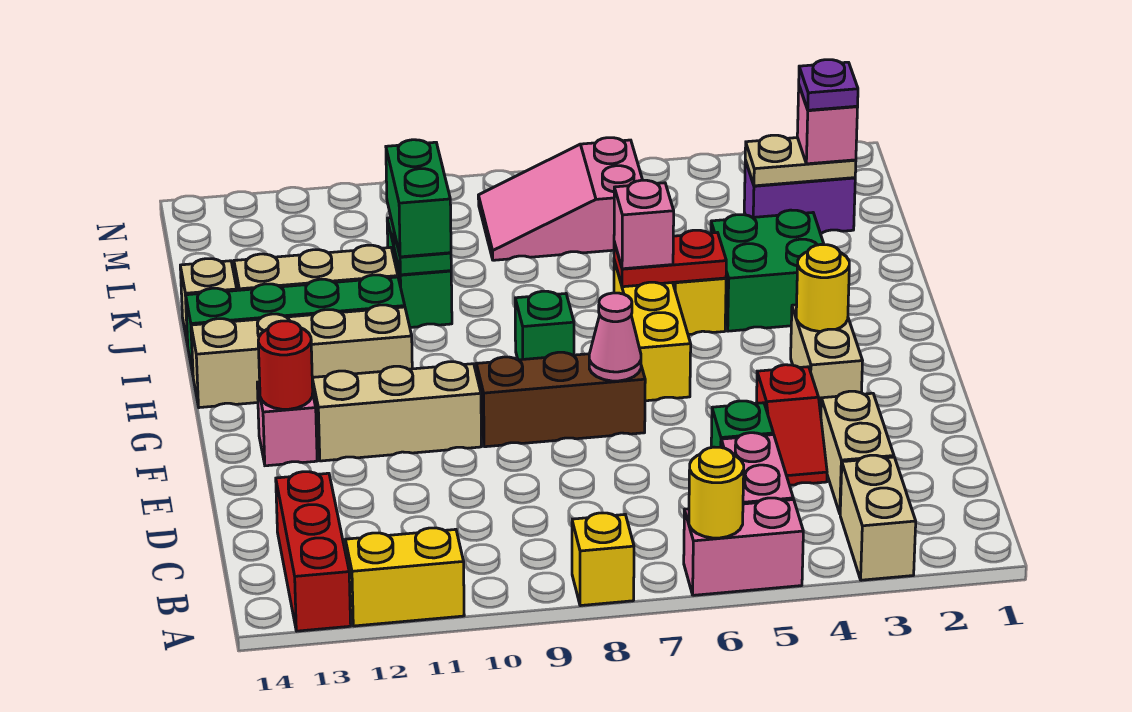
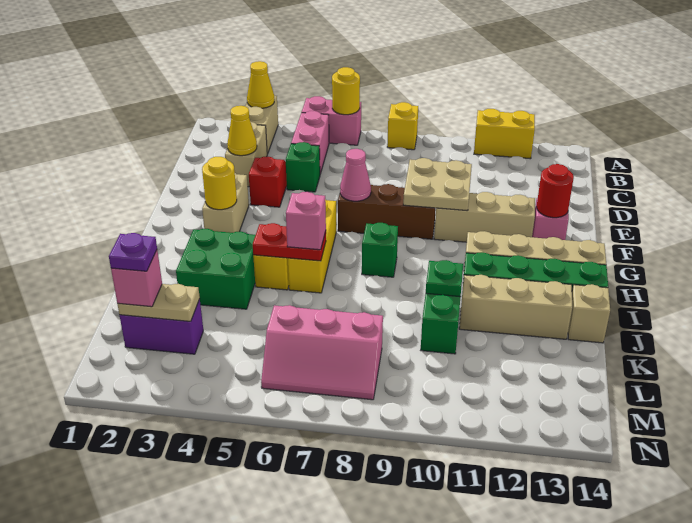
none -> yellow 1x1 cone [247,61,274,108]
red 1x3 brick [276,472,351,631] -> none
none -> yellow 1x1 cone [227,106,257,156]
none -> tan 2x2 plate [403,158,472,211]
green 1x2 brick [386,140,451,257] -> none
pink 2x3 slope [478,138,642,260] -> pink 2x3 slope turned to [261,305,383,400]

